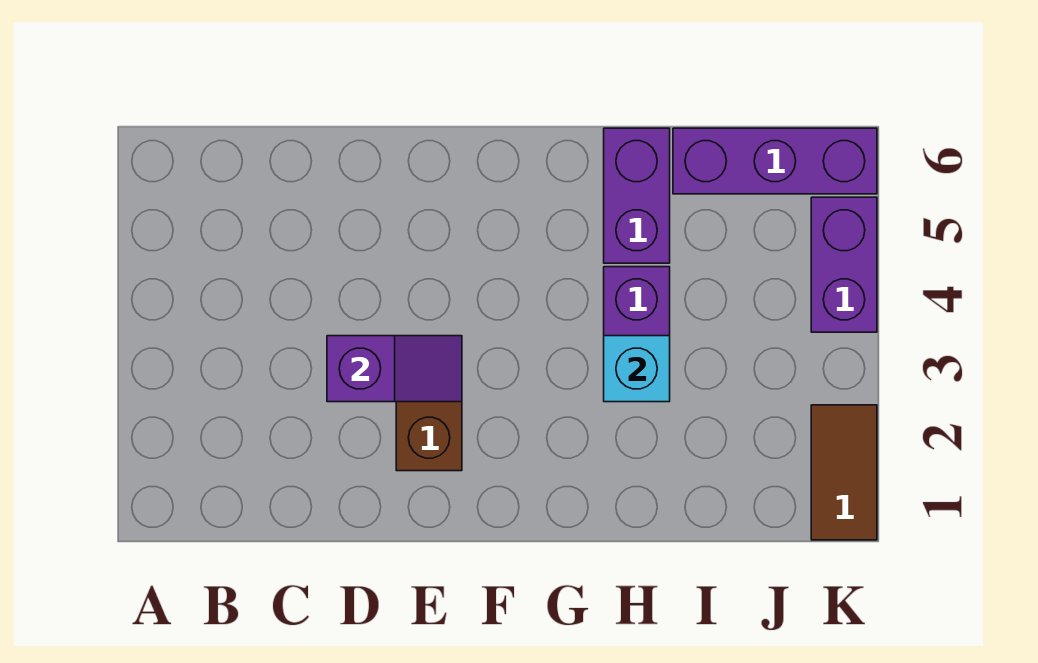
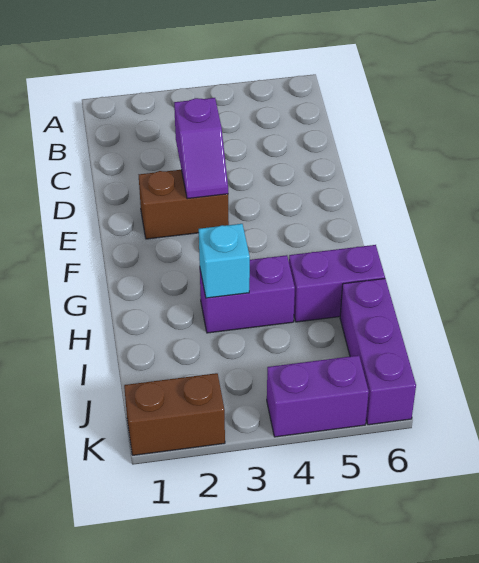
brown 1x2 tile [811,405,877,540] -> brown 1x2 brick [124,373,225,455]

